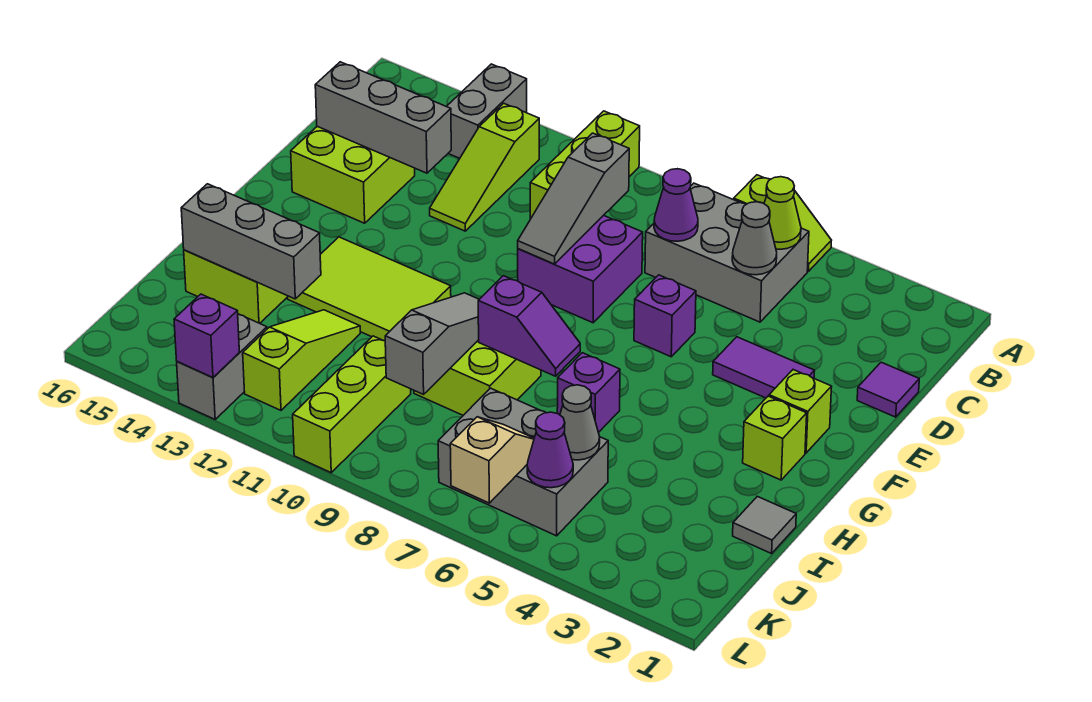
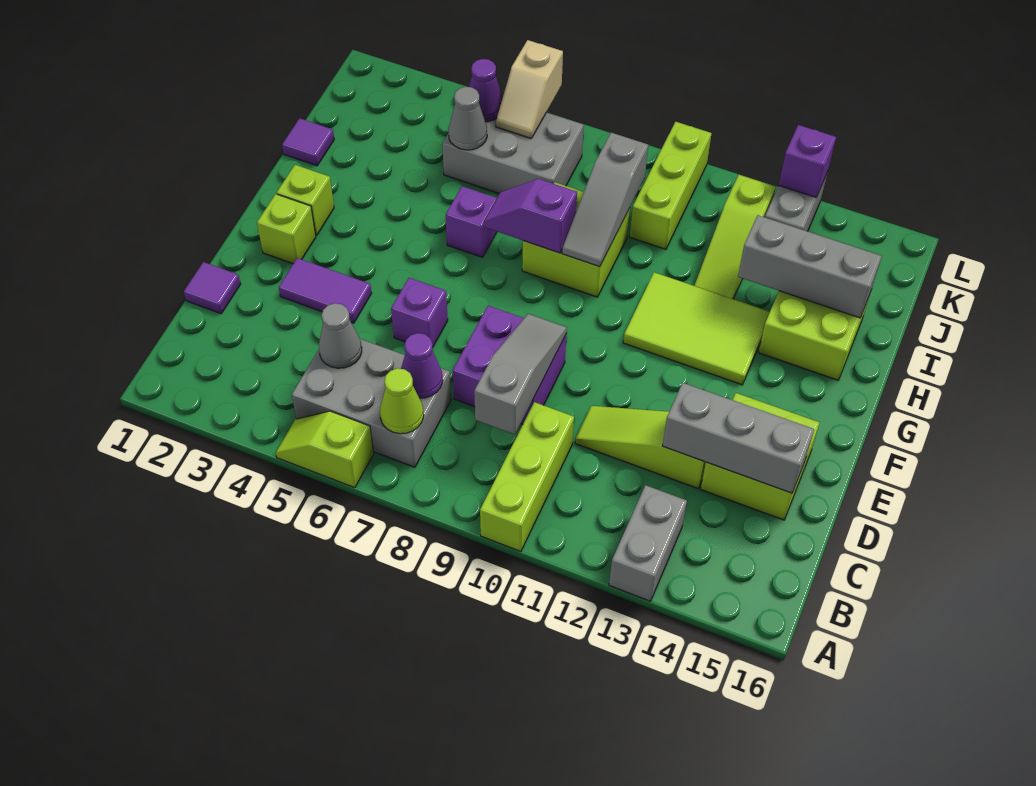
lime 1x1 cone [764,177,801,249] -> lime 1x1 cone moved to [380,368,424,434]
lime 1x3 slope [430,103,539,231] -> lime 1x3 slope turned to [575,406,706,488]
grey 1x1 tile [733,496,796,554] -> purple 1x1 tile [282,118,334,166]

